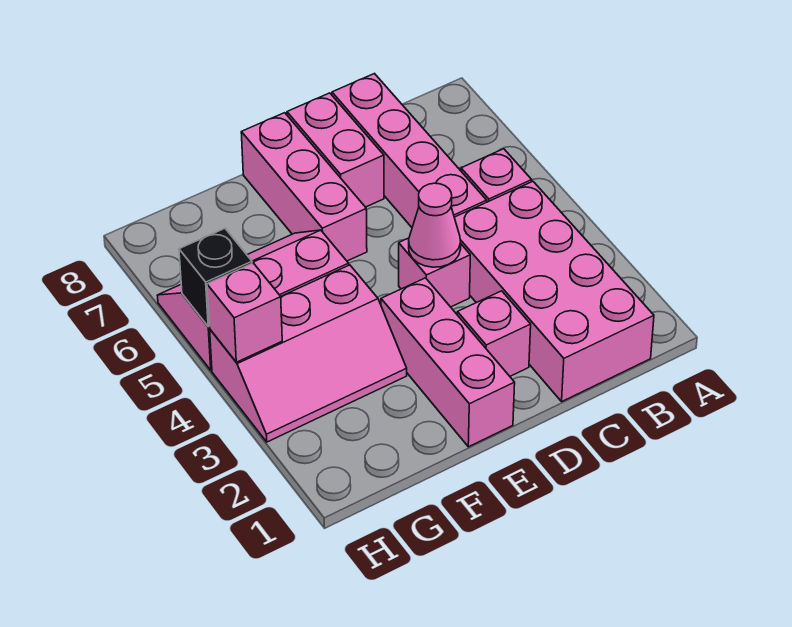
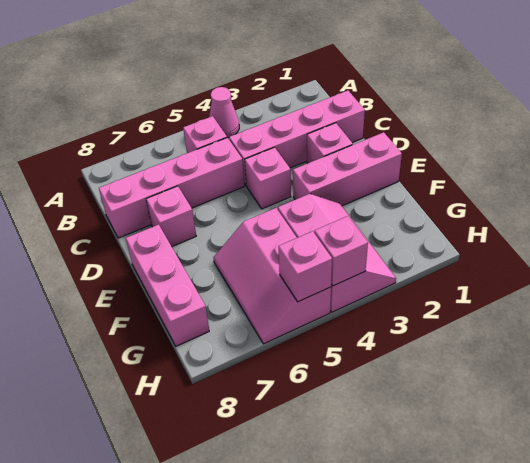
pink 2x4 brick [454,181,654,401] -> pink 1x4 brick [229,91,365,186]
pink 1x1 cone [409,183,461,267] -> pink 1x1 cone moved to [209,87,239,138]
pink 1x2 brick [287,93,384,207] -> pink 1x1 brick [146,186,196,247]
pink 1x3 brick [241,113,367,261] -> pink 1x3 brick turned to [126,224,209,346]
black 1x1 brick [179,229,252,327] -> pink 1x1 brick [278,231,332,302]

